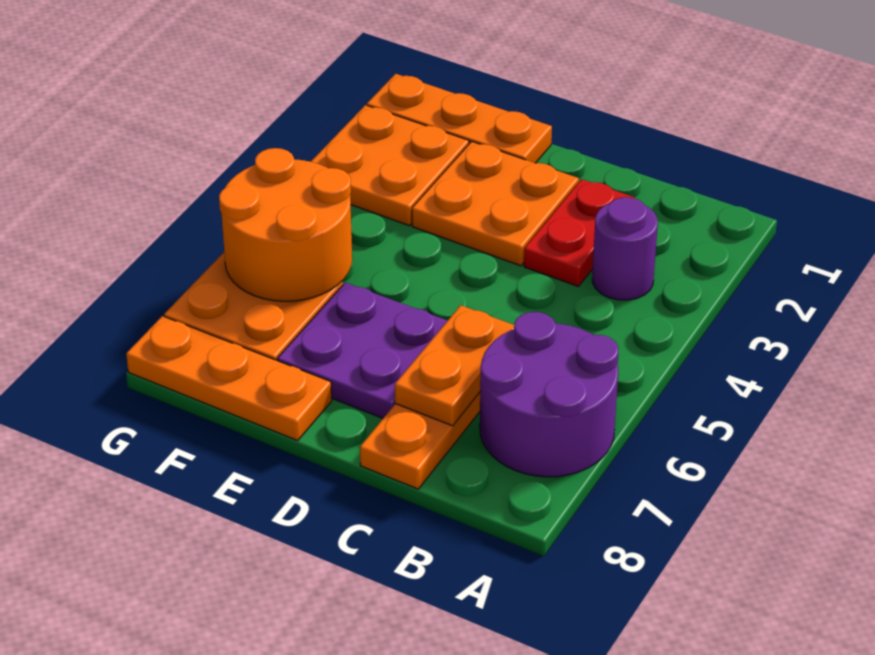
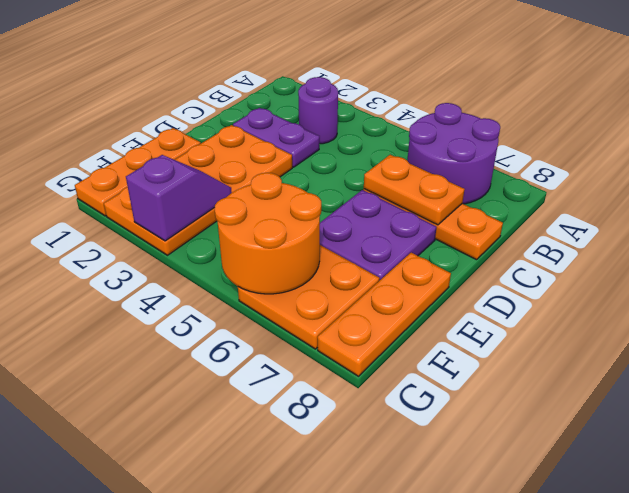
red 1x2 plate [524,179,635,286] -> purple 1x2 plate [233,108,320,167]
none -> purple 1x2 slope [126,155,232,241]

